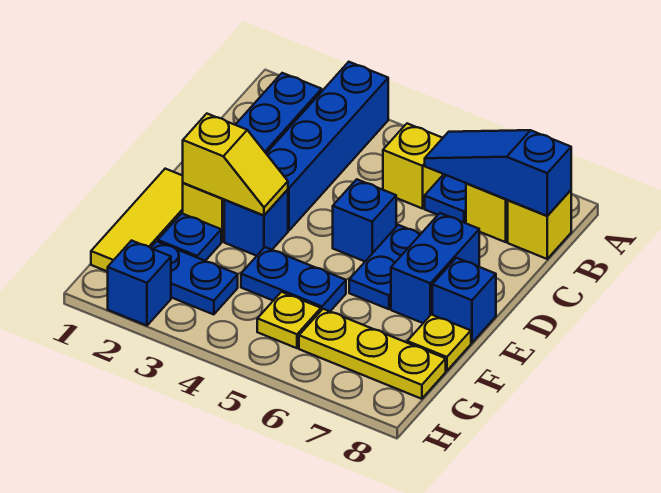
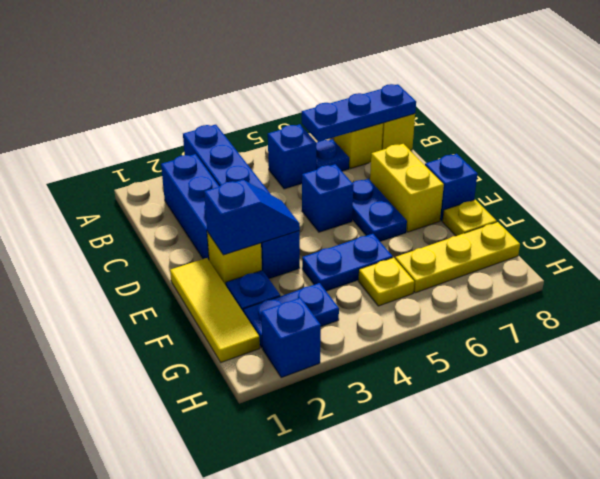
yellow 1x1 brick [383,124,443,209] -> blue 1x1 brick [268,124,316,189]
blue 1x3 slope [425,130,571,216] -> blue 1x3 plate [302,84,416,142]
blue 1x2 brick [391,213,479,323] -> yellow 1x2 brick [370,144,444,232]
yellow 1x2 slope [183,114,288,215] -> blue 1x2 slope [204,180,300,255]

